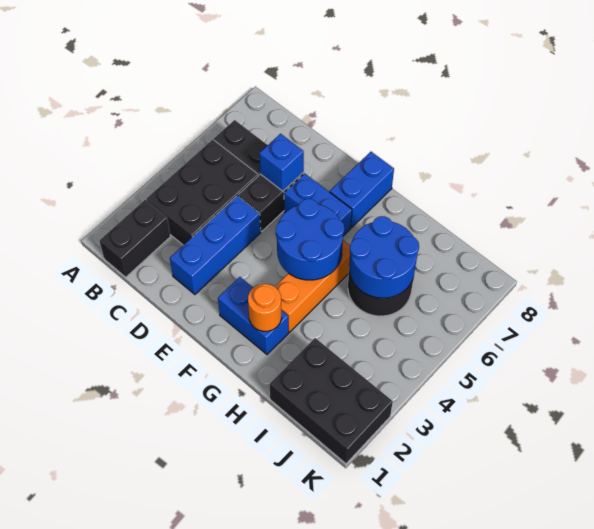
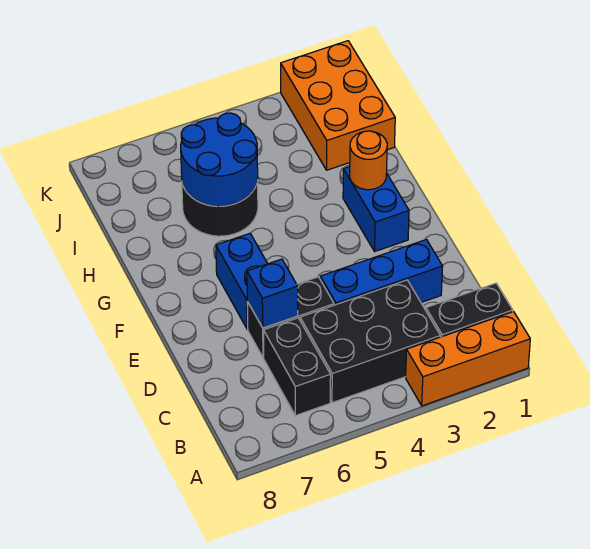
blue 2x2 round brick [276,199,344,280] -> none
blue 1x2 brick [330,152,394,227] -> none
orange 1x3 brick [275,240,350,332] -> orange 1x3 brick moved to [406,312,530,406]
black 2x3 brick [269,338,393,464] -> orange 2x3 brick [281,41,395,170]

